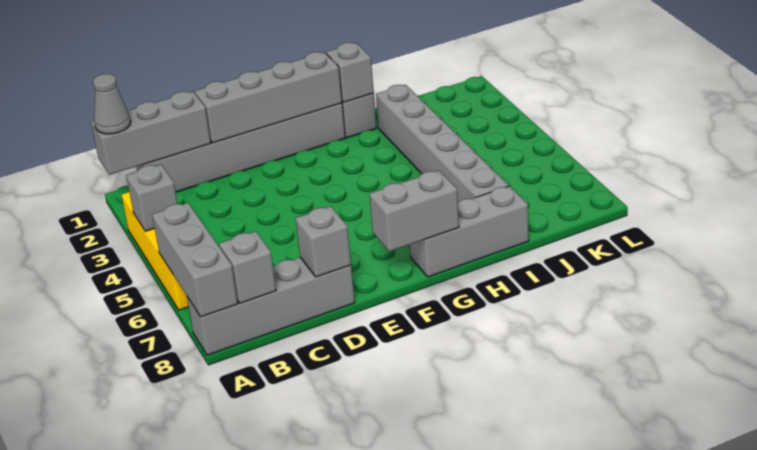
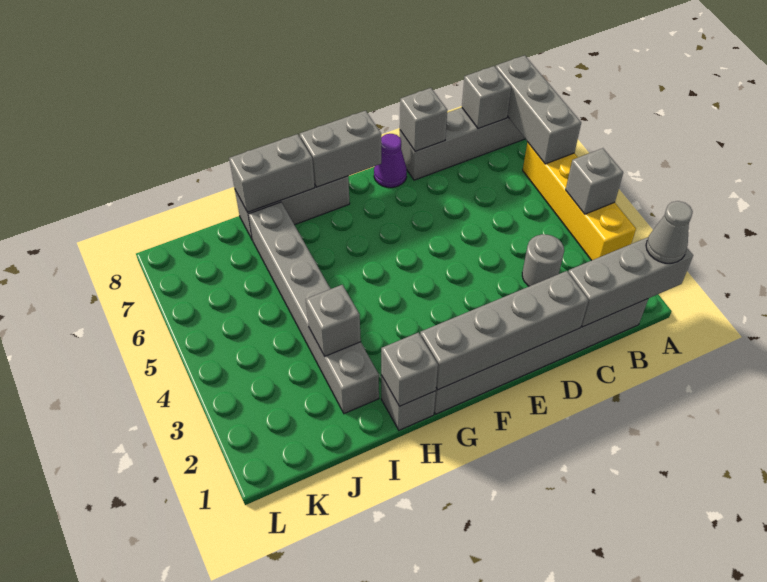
none -> grey 1x1 round brick [522,234,564,286]
none -> purple 1x1 cone [374,134,407,188]
none -> grey 1x2 brick [229,134,315,212]
none -> grey 1x1 brick [306,285,361,356]

